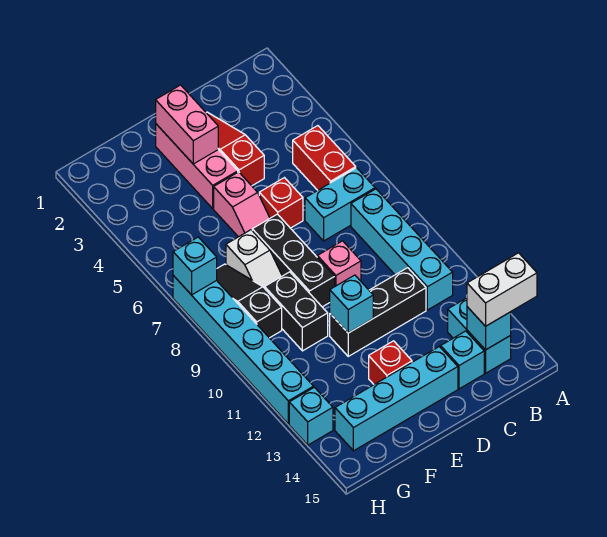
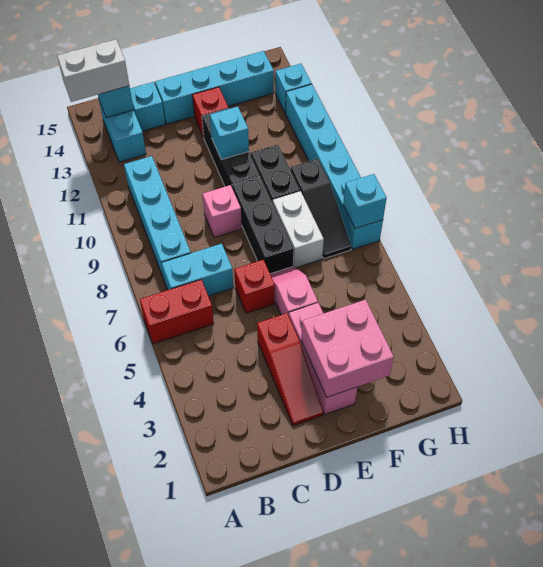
red 1x2 brick [293,126,356,190] -> red 1x2 brick turned to [140,280,214,344]
black 1x3 brick [330,268,426,356] -> black 1x3 brick turned to [202,108,260,187]
pink 1x2 brick [156,85,218,164] -> pink 2x2 brick [301,300,394,397]
white 1x2 slope [226,230,282,288] -> white 1x2 brick [273,191,324,268]

